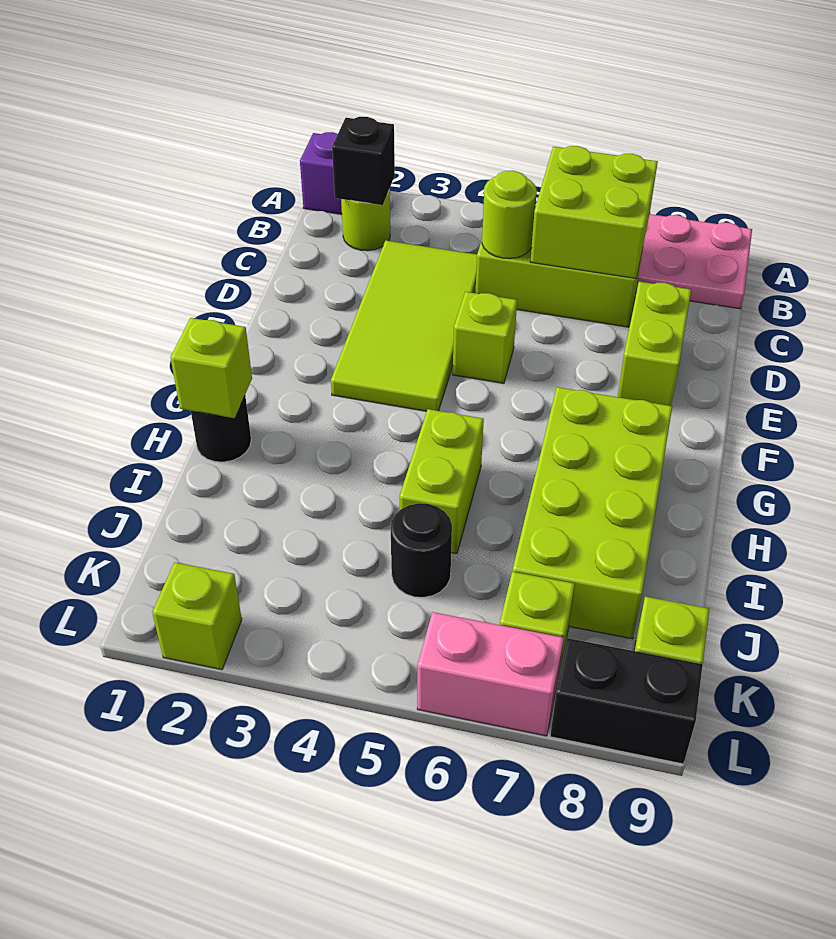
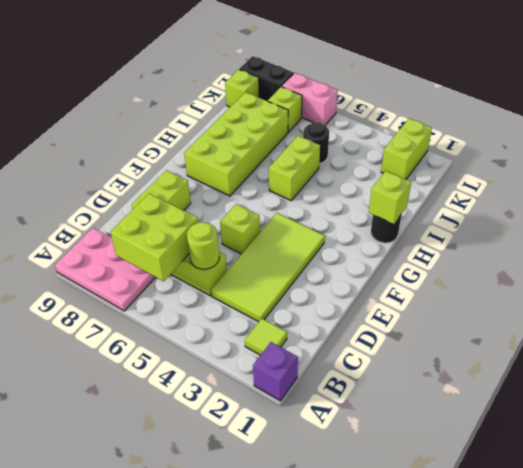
lime 1x1 round brick [341,189,390,251] -> lime 1x1 tile [245,319,287,355]
black 1x1 brick [332,117,395,205] -> none
lime 1x1 brick [152,562,242,670] -> lime 1x2 brick [381,119,432,179]

